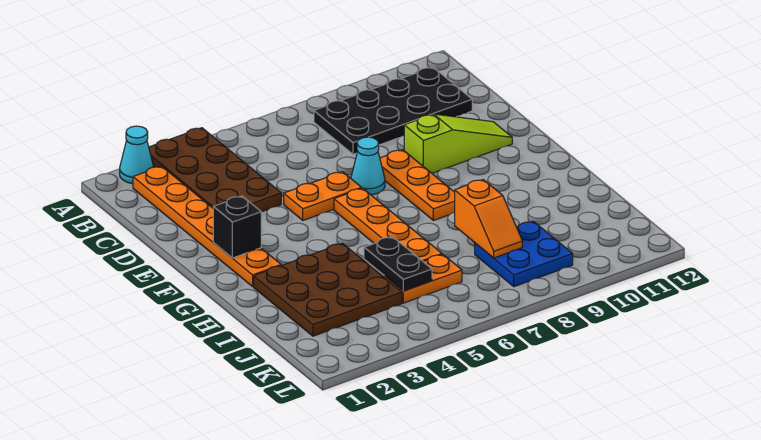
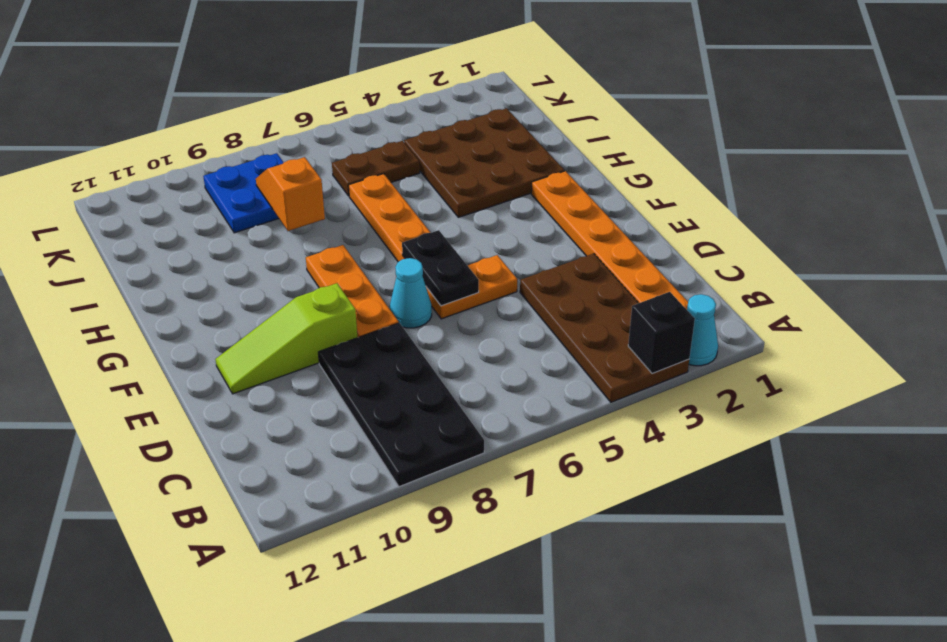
black 2x4 plate [314,67,472,154] -> black 2x4 plate turned to [318,323,484,487]
black 1x1 brick [213,196,261,258] -> black 1x1 brick moved to [628,292,695,373]
black 1x2 plate [364,237,432,291] -> black 1x2 plate moved to [402,230,479,306]
orange 1x2 plate [384,255,462,303] -> brown 1x2 plate [332,141,420,196]

